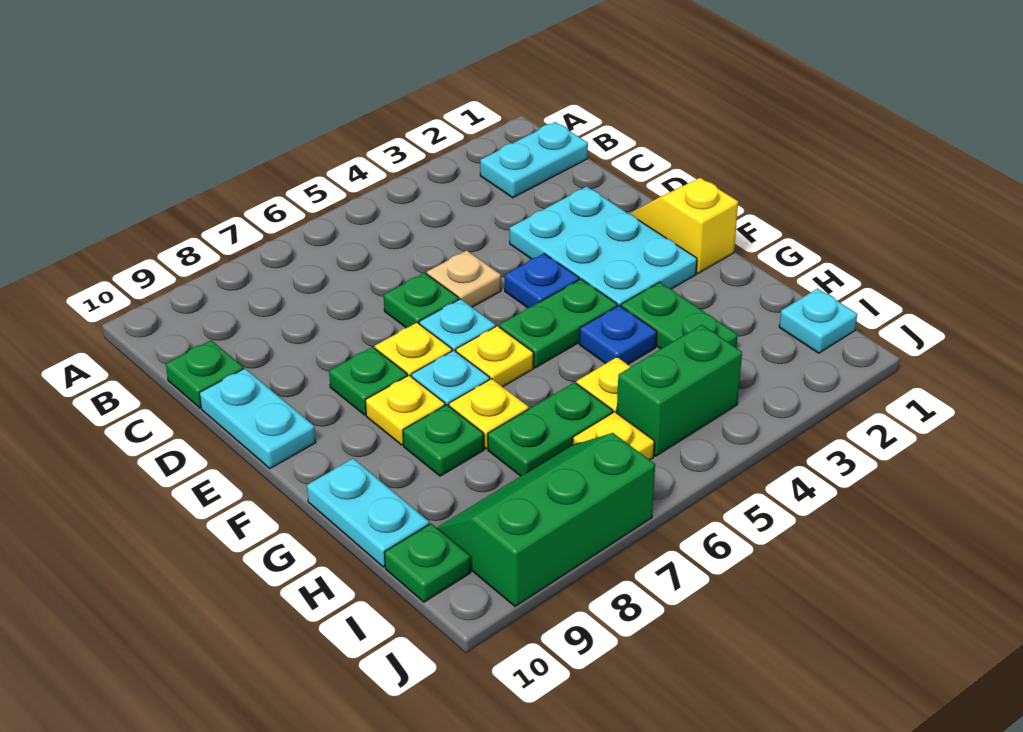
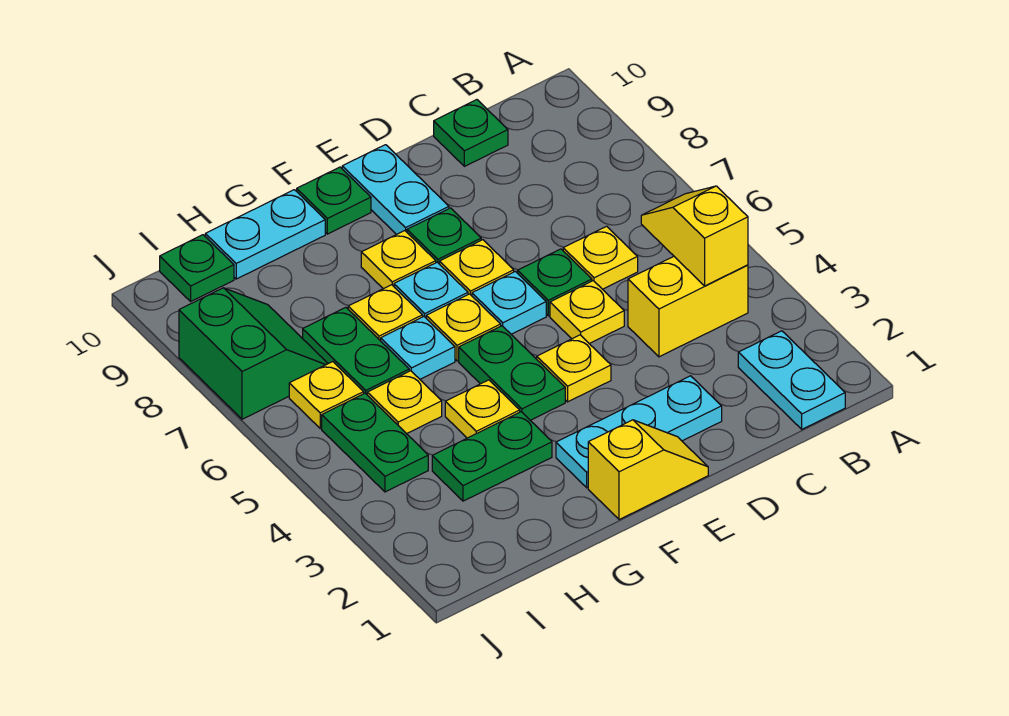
none -> yellow 1x2 brick [628,257,748,357]
none -> yellow 1x2 slope [641,186,748,286]
none -> yellow 1x1 plate [563,226,638,289]
cyan 2x3 plate [510,187,697,306] -> cyan 1x3 plate [556,376,722,488]
tan 1x1 plate [427,250,501,307] -> yellow 1x1 plate [550,281,624,344]
cyan 1x2 plate [199,369,316,468] -> cyan 1x2 plate turned to [342,145,449,235]
blue 1x1 plate [505,254,579,308] -> yellow 1x1 plate [537,335,611,402]
blue 1x1 plate [579,305,657,364] -> yellow 1x1 plate [445,380,520,438]
green 1x1 plate [403,405,484,476] -> green 1x1 plate moved to [297,167,371,234]
cyan 1x1 plate [779,289,857,353] -> cyan 1x1 plate moved to [381,317,455,379]
green 1x2 brick [617,325,742,456] -> green 1x2 plate [322,393,428,492]
green 2x3 slope [437,433,655,606] -> green 2x2 slope [179,288,328,419]

